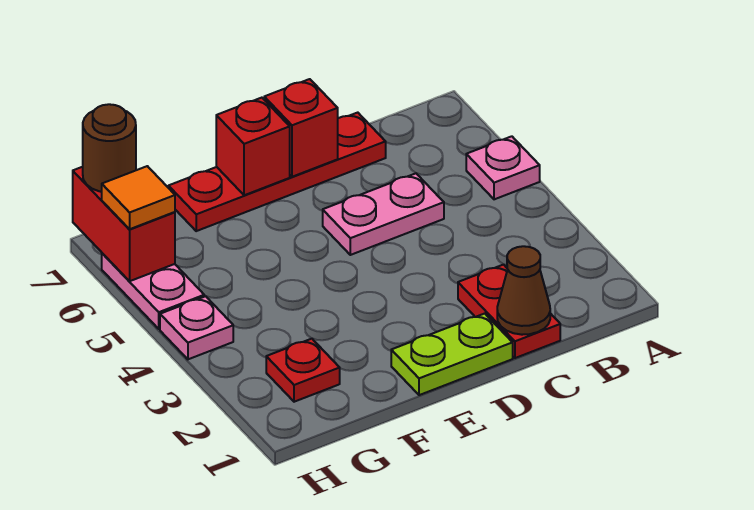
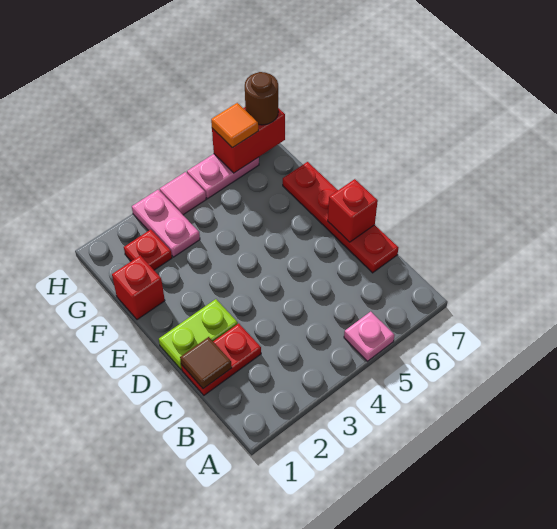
brown 1x1 cone [497,246,550,335] -> brown 1x1 tile [180,337,232,389]
pink 1x2 plate [323,173,444,255] -> pink 1x2 plate moved to [132,190,200,257]
lime 1x2 plate [391,314,513,395] -> lime 1x2 plate turned to [159,299,238,369]
red 1x1 brick [216,98,290,195] -> red 1x1 brick moved to [112,255,165,320]
pink 1x1 plate [160,296,233,359] -> pink 1x1 tile [160,172,206,215]

